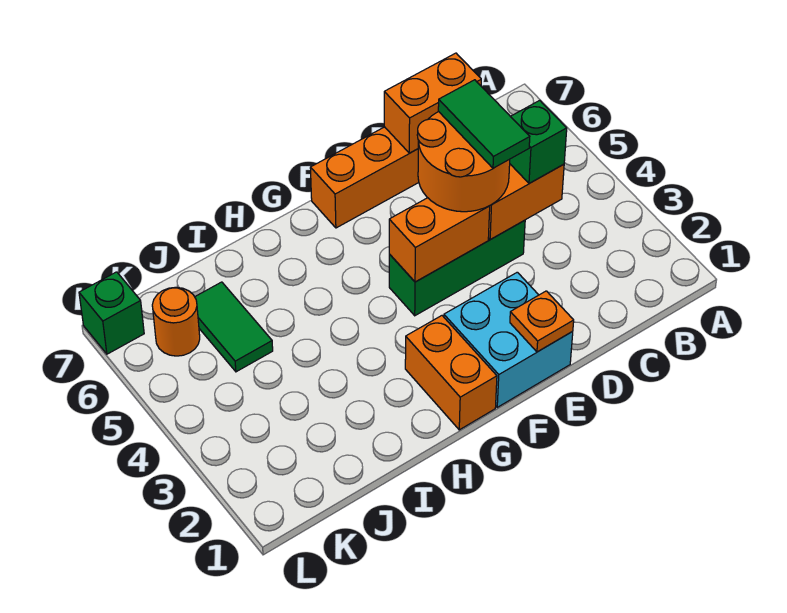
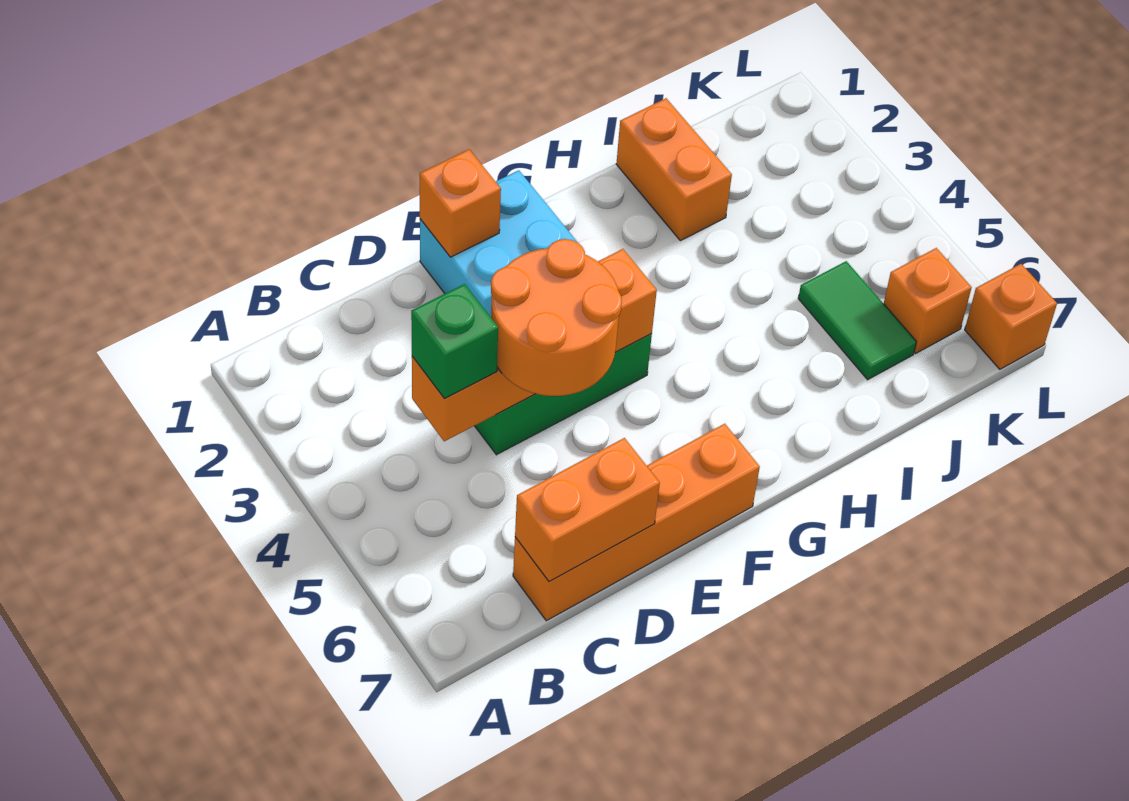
green 1x2 tile [438,80,530,168] -> none
orange 1x1 plate [510,291,574,352] -> orange 1x1 brick [420,149,501,257]
orange 1x2 brick [405,316,497,430] -> orange 1x2 brick moved to [616,98,732,241]
orange 1x1 round brick [152,287,200,356] -> orange 1x1 brick [884,248,972,353]
green 1x1 brick [79,272,144,354] -> orange 1x1 brick [965,264,1057,369]

